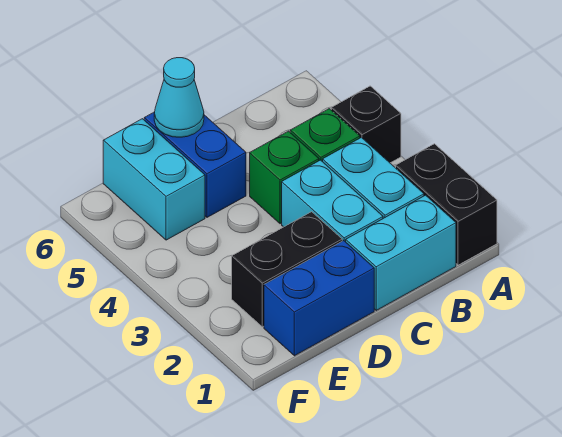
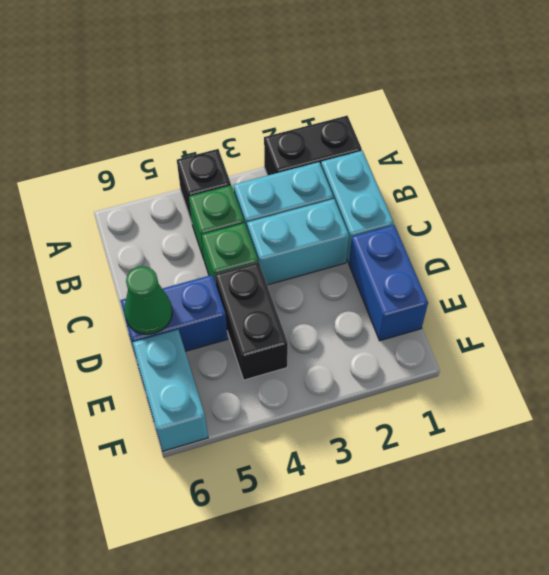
black 1x2 brick [232,212,342,327] -> black 1x2 brick moved to [215,262,288,380]
cyan 1x1 cone [154,58,204,137] -> green 1x1 cone [124,266,172,334]
cyan 1x2 brick [103,119,205,240] -> cyan 1x2 brick turned to [132,330,208,451]

